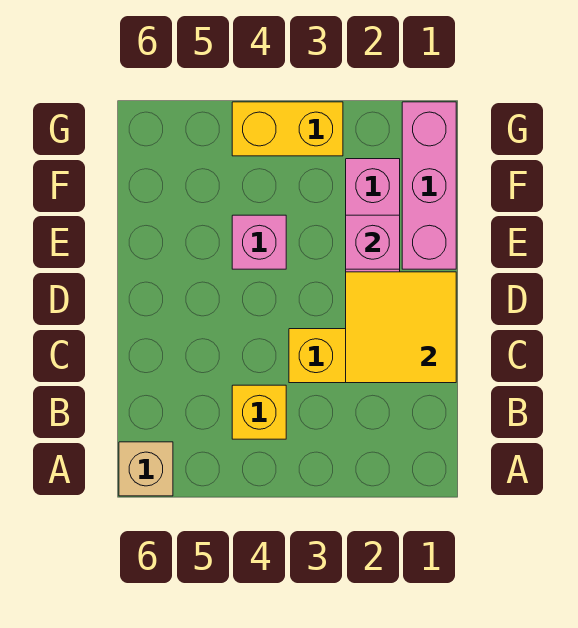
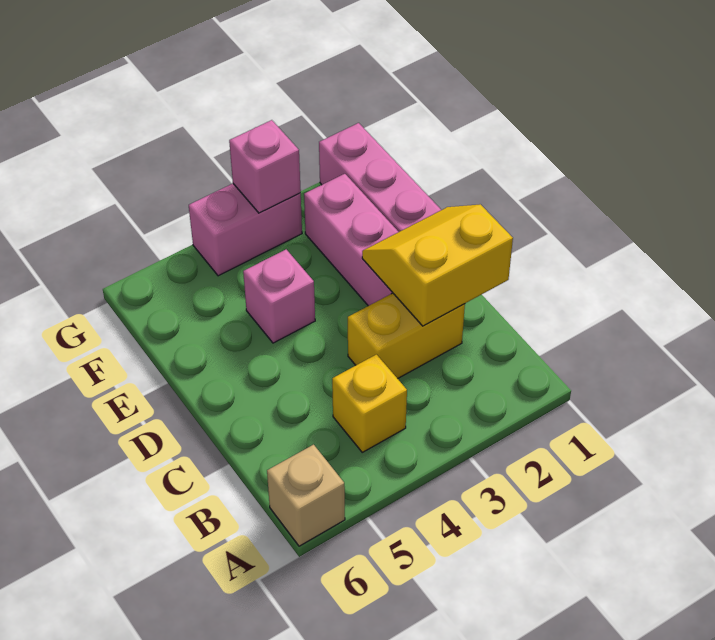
yellow 2x2 tile [346,272,456,383] -> yellow 2x2 slope [362,204,513,326]
pink 1x1 brick [346,215,400,269] -> pink 1x1 brick moved to [229,120,301,213]
yellow 1x2 brick [232,102,343,156] -> pink 1x2 brick [189,184,302,276]

